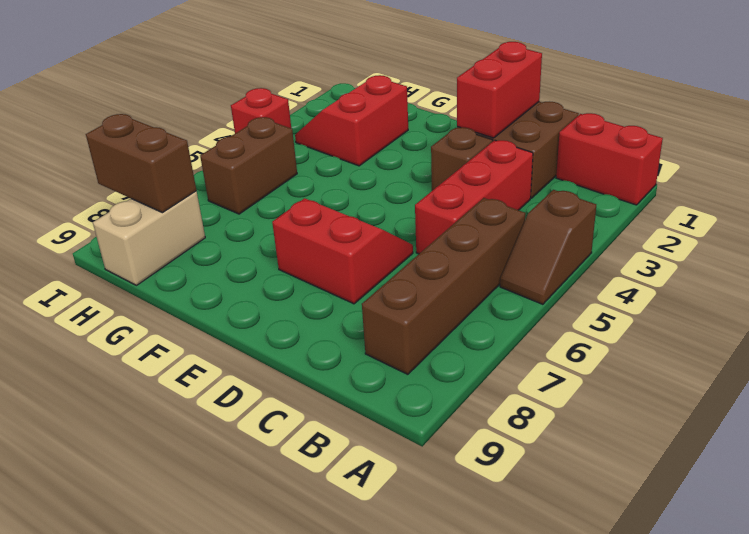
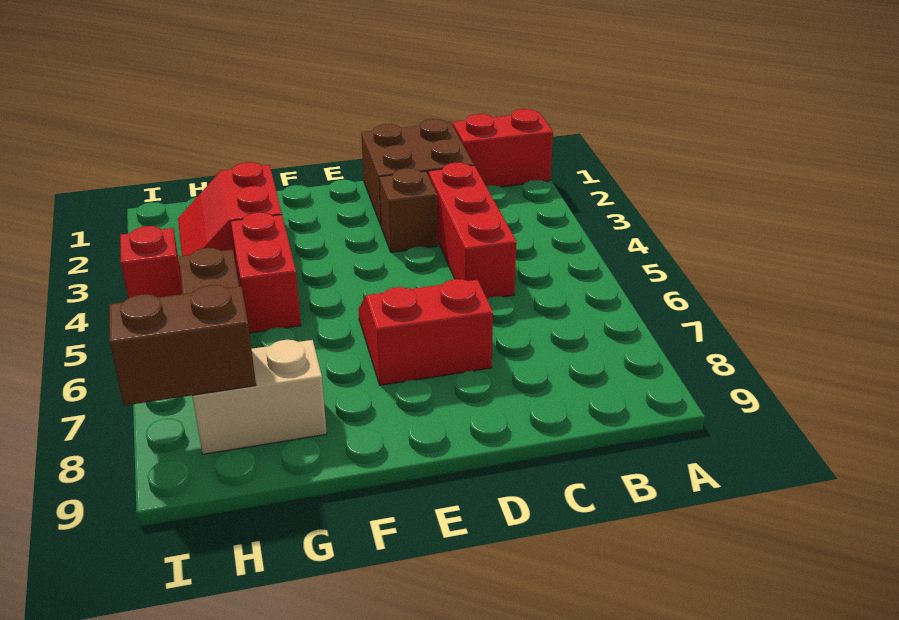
brown 1x2 slope [500,190,596,304] -> none
brown 1x4 brick [362,198,525,374] -> none
red 1x2 brick [457,42,542,138] -> red 1x2 brick moved to [231,212,301,333]
tan 1x2 brick [93,191,205,285] -> tan 1x2 brick turned to [192,340,327,454]

